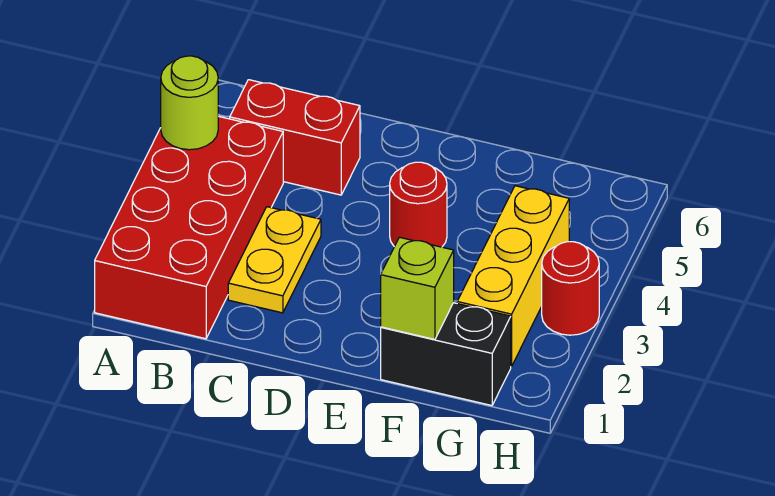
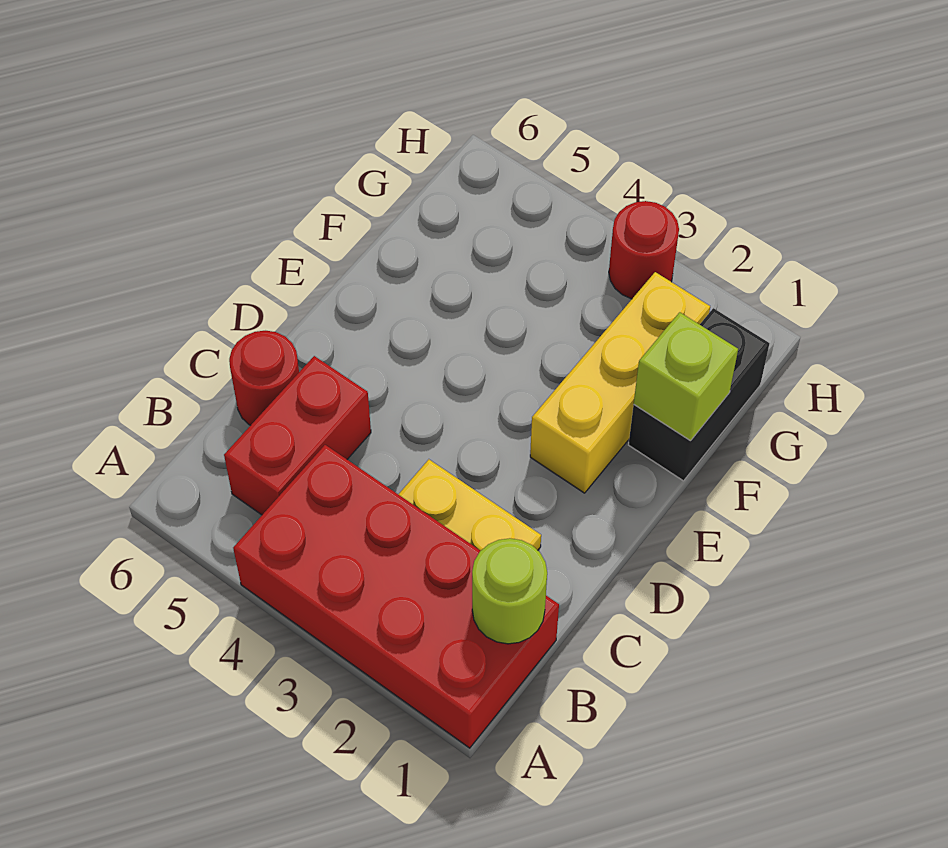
lime 1x1 round brick [161,56,218,150] -> lime 1x1 round brick moved to [472,538,547,644]
red 1x1 round brick [390,162,447,247] -> red 1x1 round brick moved to [229,331,299,425]
yellow 1x3 brick [457,186,569,366] -> yellow 1x3 brick turned to [530,272,710,493]

